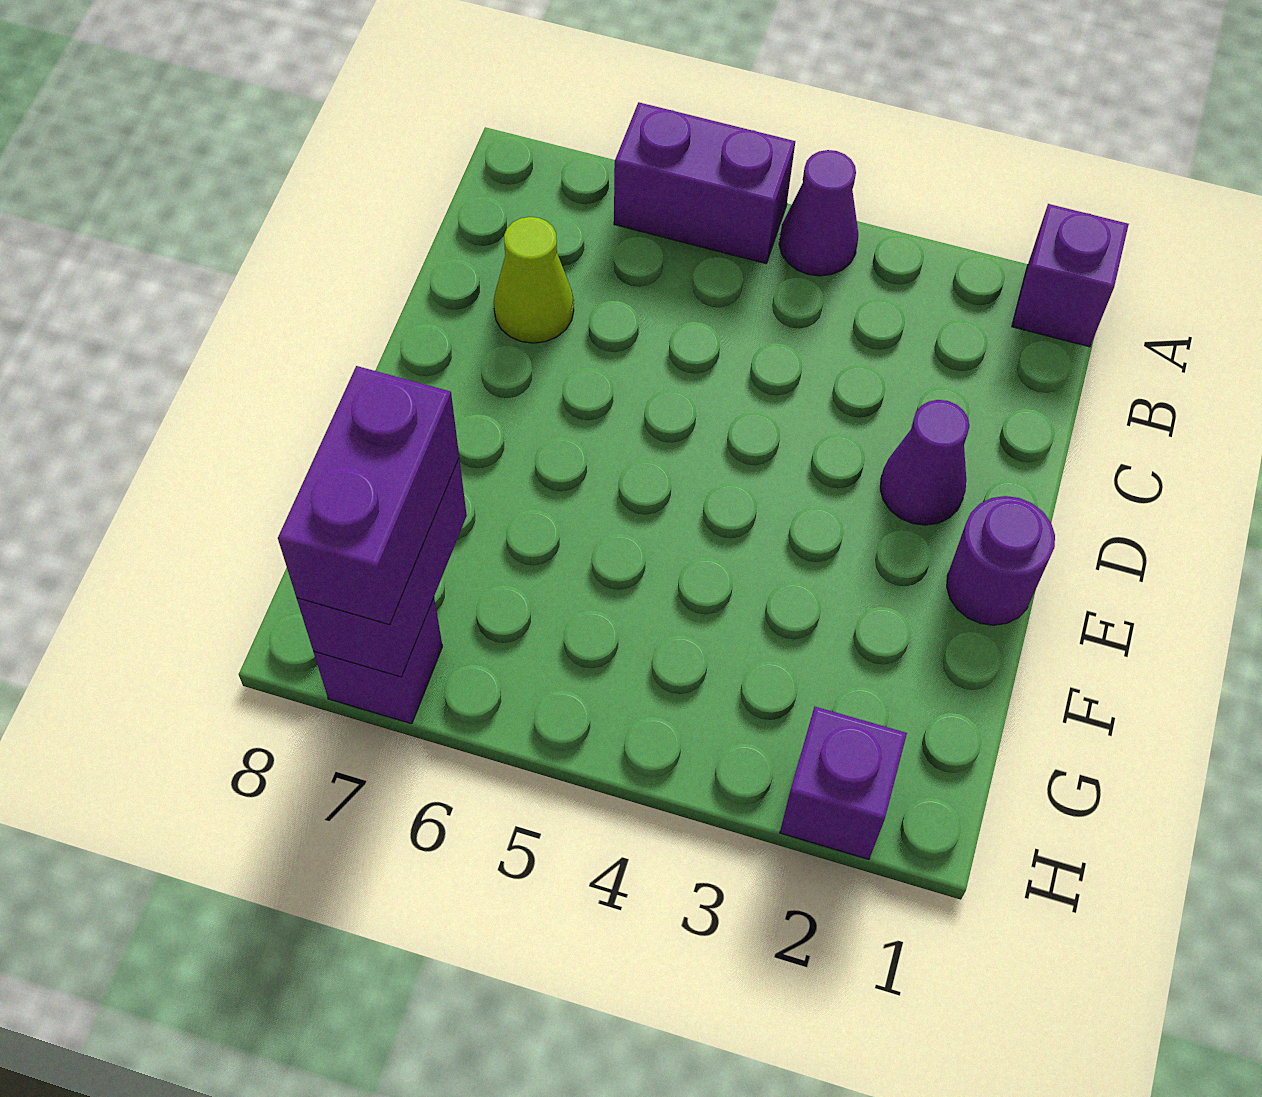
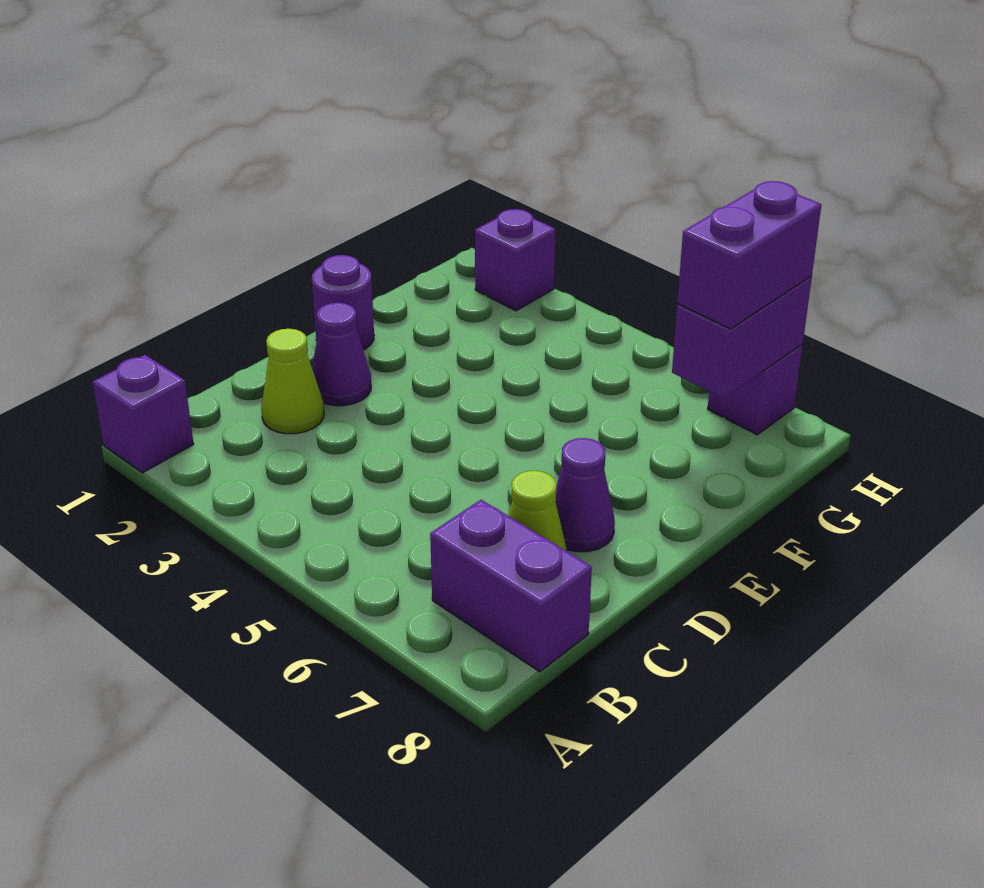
purple 1x1 cone [779,150,858,276] -> purple 1x1 cone moved to [555,438,615,552]
purple 1x2 brick [614,102,795,263] -> purple 1x2 brick moved to [430,500,592,672]
none -> lime 1x1 cone [261,329,324,434]

